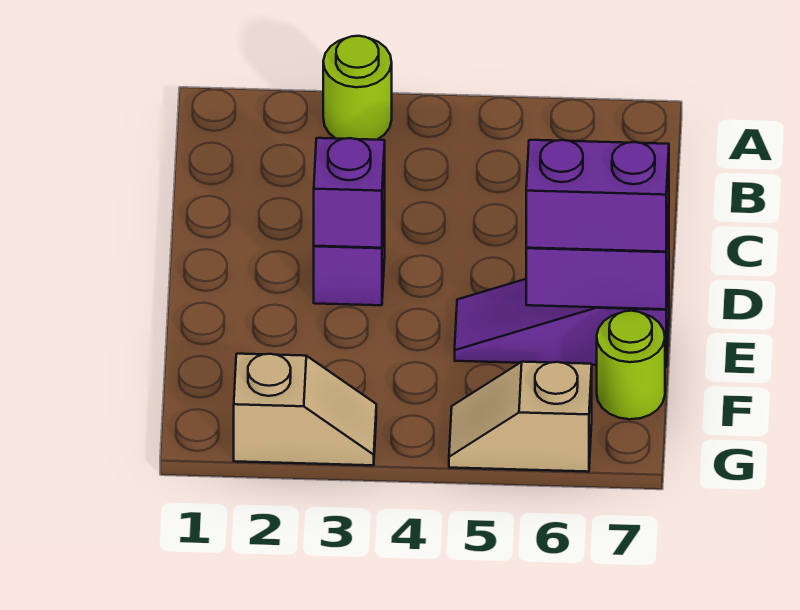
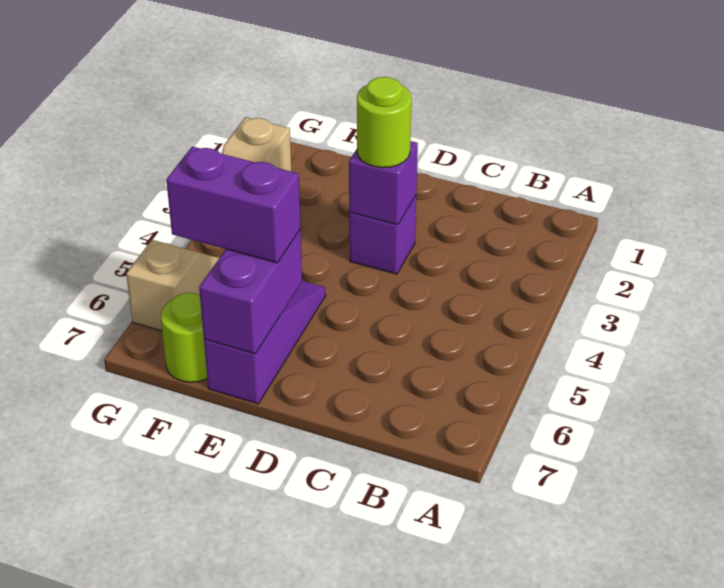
lime 1x1 round brick [323,36,392,140] -> lime 1x1 round brick moved to [357,77,412,168]
purple 1x2 brick [526,140,669,252] -> purple 1x2 brick turned to [166,147,300,263]

